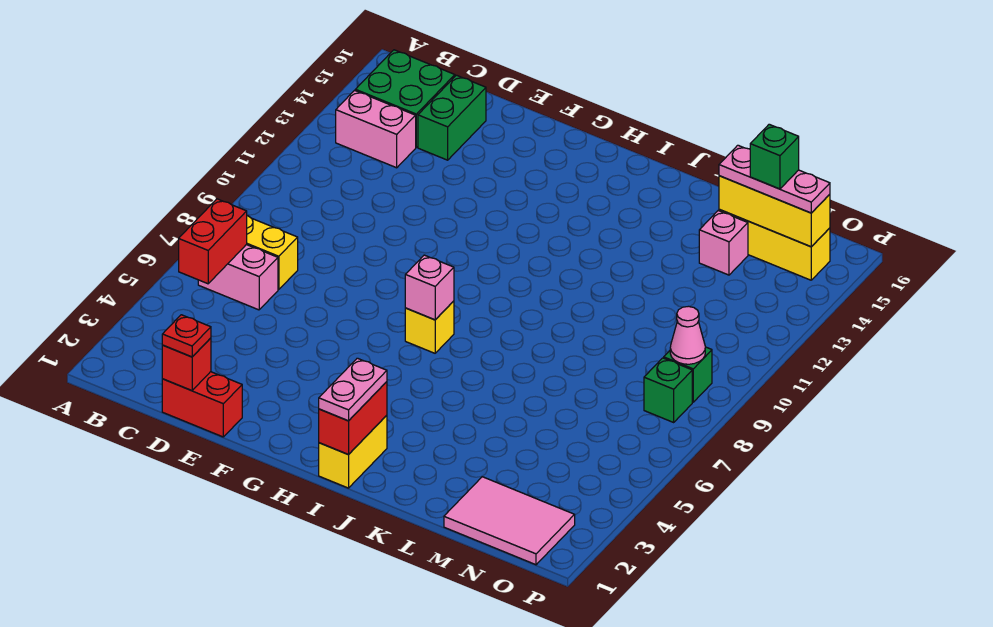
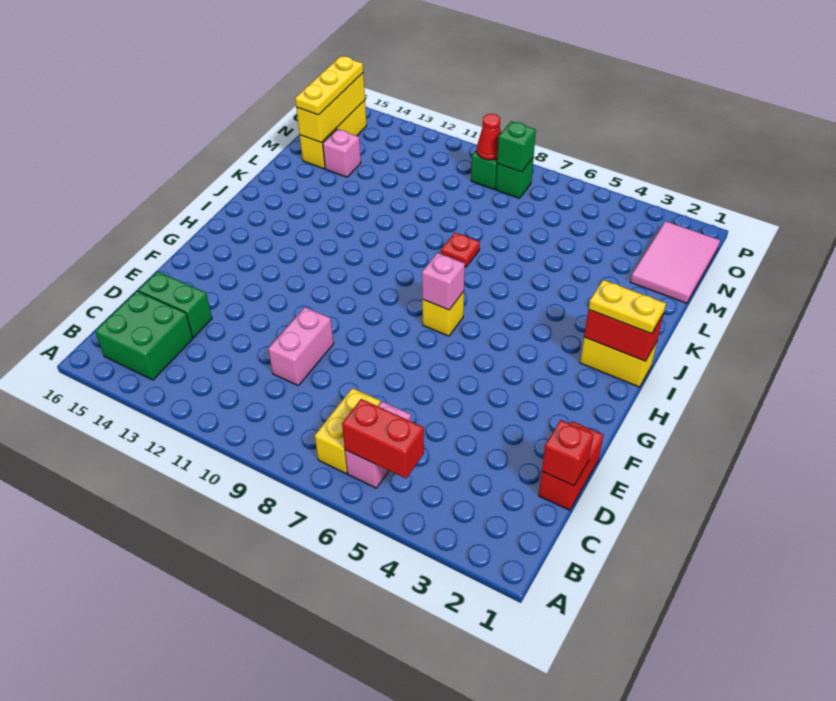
pink 1x2 brick [336,90,416,168] -> pink 1x2 brick moved to [268,307,334,385]
red 1x1 plate [162,315,211,357] -> red 1x1 plate moved to [441,233,480,267]
pink 1x2 plate [319,358,387,421] -> yellow 1x2 plate [588,280,666,334]
pink 1x3 plate [719,145,830,213] -> yellow 1x3 plate [295,56,363,115]
green 1x1 brick [750,124,799,189] -> green 1x1 brick moved to [497,121,536,172]
pink 1x1 cone [670,306,705,364] -> red 1x1 cone [477,114,501,160]

